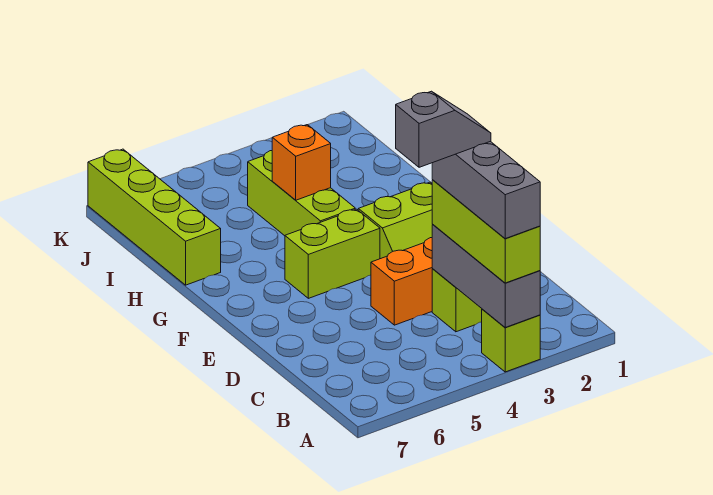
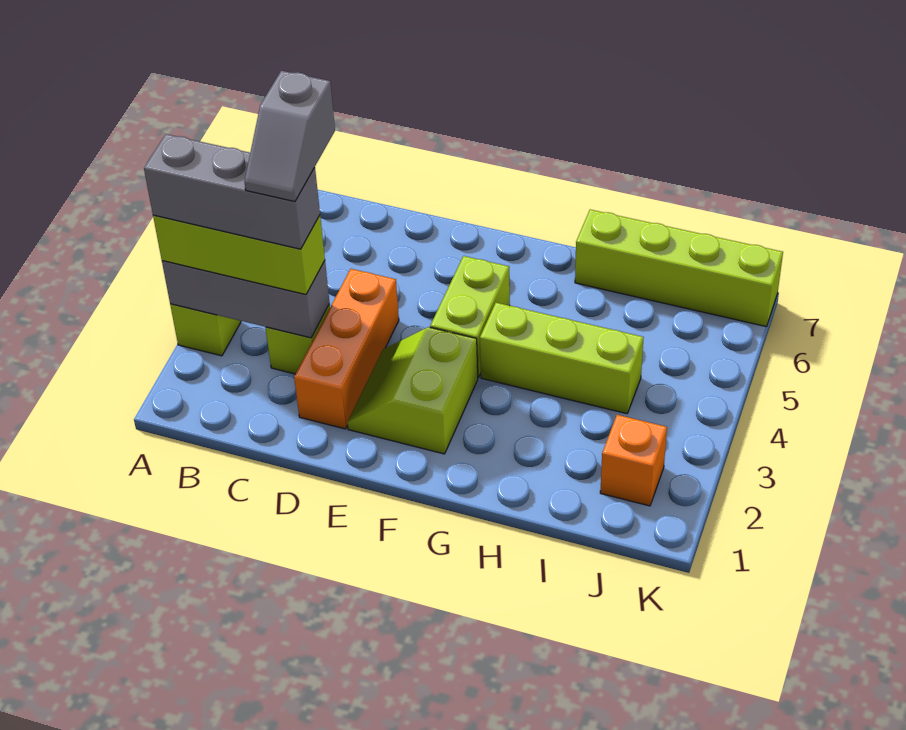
orange 1x1 brick [272,125,331,200] -> orange 1x1 brick moved to [600,415,667,506]

